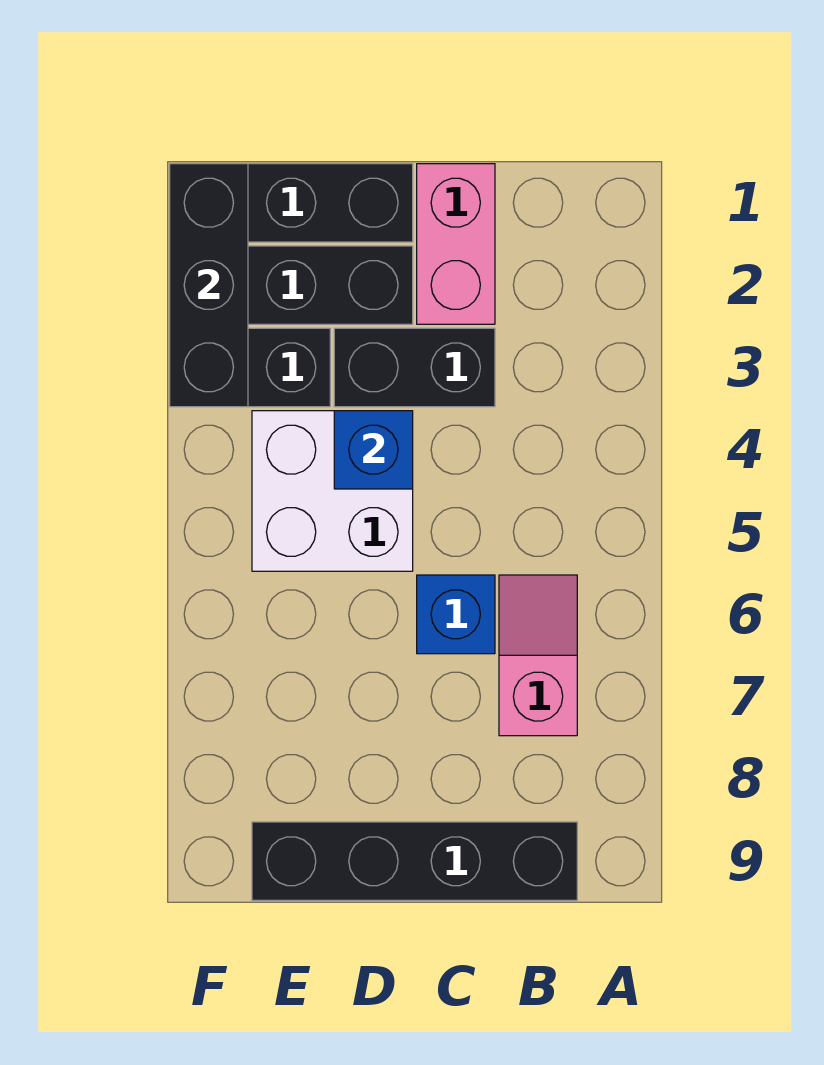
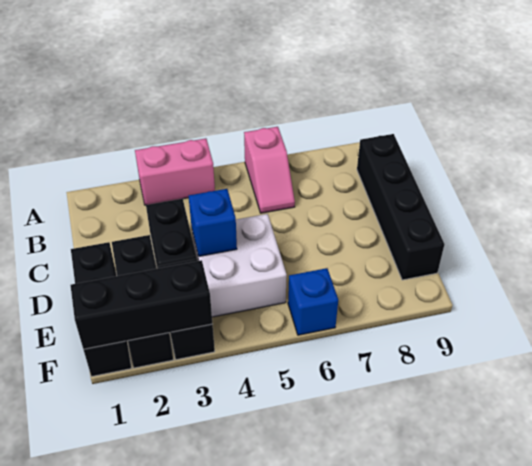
pink 1x2 slope [499,575,577,736] -> pink 1x2 slope turned to [244,127,295,213]
pink 1x2 brick [417,164,495,324] -> pink 1x2 brick moved to [135,138,215,205]
blue 1x1 brick [417,575,495,654] -> blue 1x1 brick moved to [288,268,338,335]

